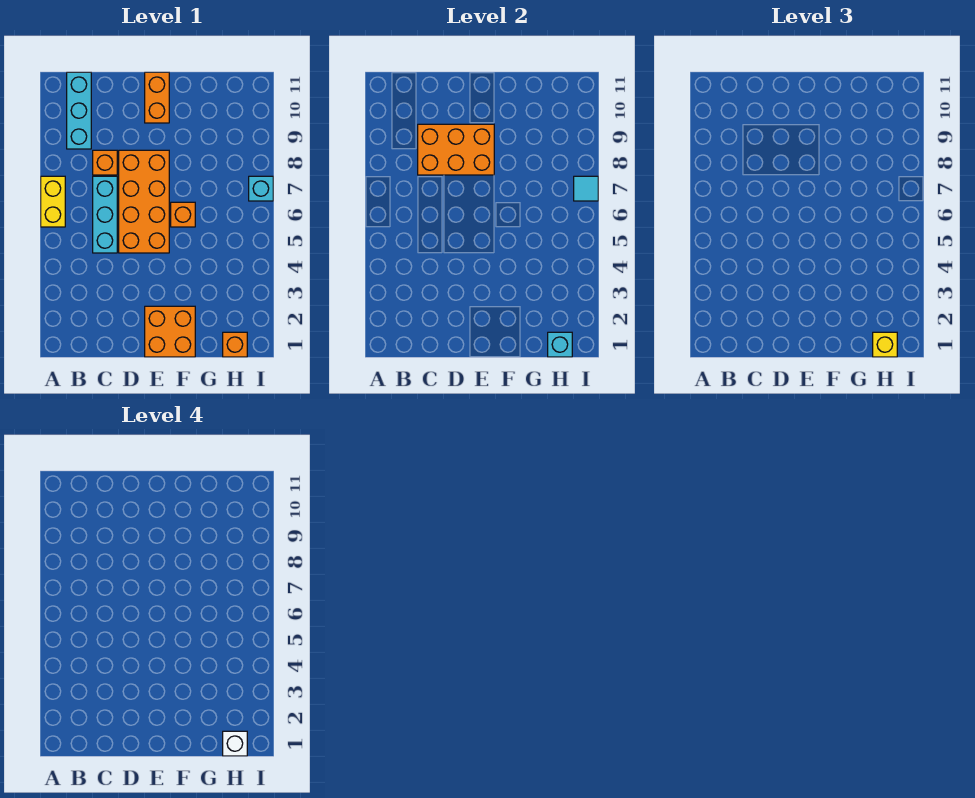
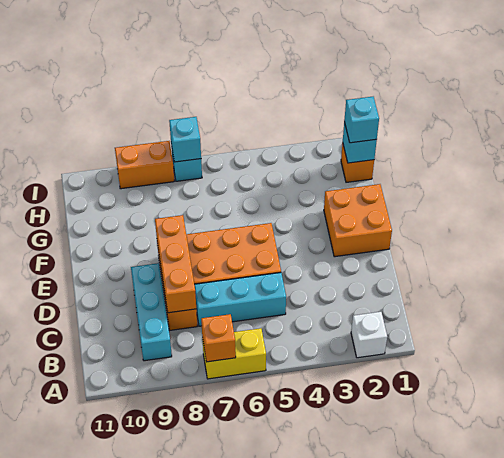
cyan 1x3 brick [67,72,91,149] -> cyan 1x3 brick turned to [131,263,172,361]
orange 2x3 brick [418,124,494,175] -> orange 1x3 brick [155,215,196,313]
orange 1x2 brick [145,72,169,123] -> orange 1x2 brick moved to [115,141,174,189]
orange 1x1 brick [171,202,195,227] -> orange 1x1 brick moved to [201,314,236,362]
yellow 1x1 brick [873,332,897,357] -> cyan 1x1 brick [344,97,379,143]
white 1x1 brick [223,731,247,756] -> white 1x1 brick moved to [351,312,387,358]
cyan 1x1 tile [574,176,598,201] -> cyan 1x1 brick [169,117,201,162]

